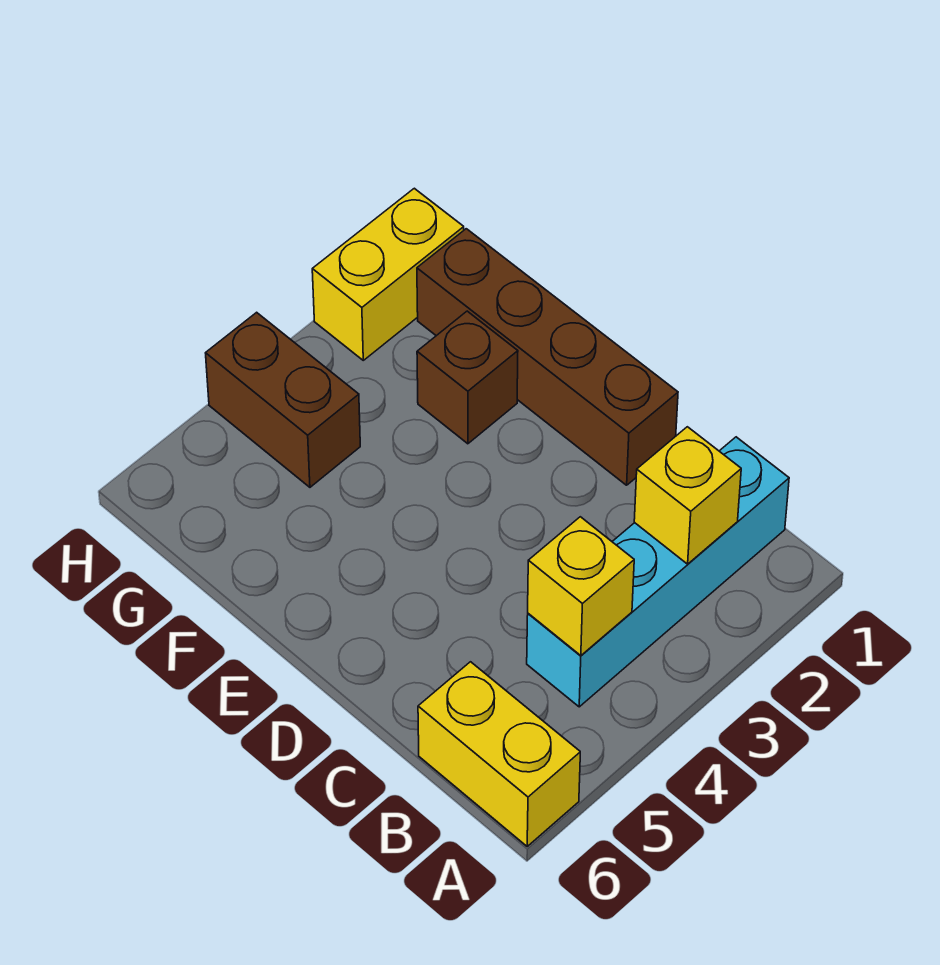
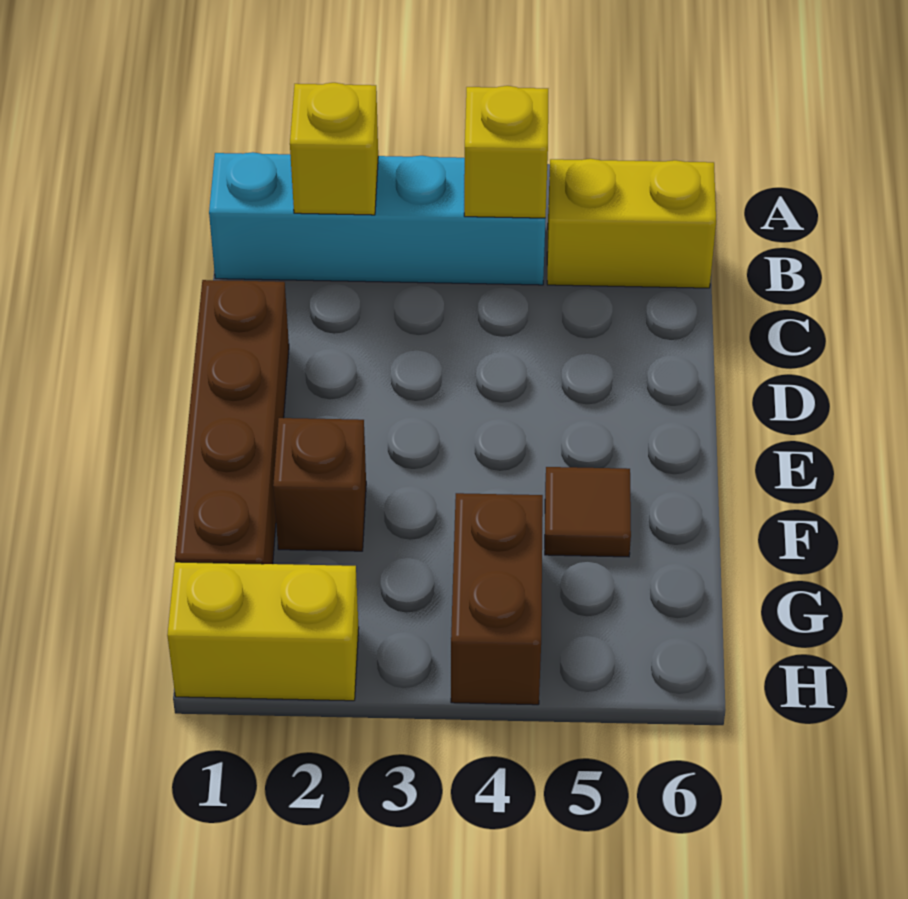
yellow 1x2 brick [418,662,580,846] -> yellow 1x2 brick turned to [547,159,716,288]
none -> brown 1x1 tile [545,467,631,557]

